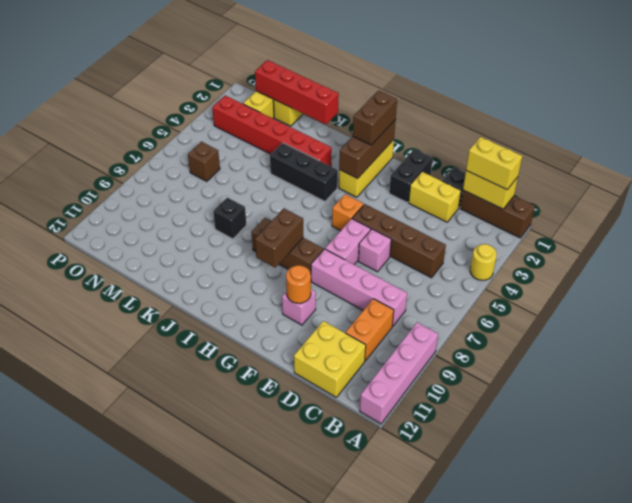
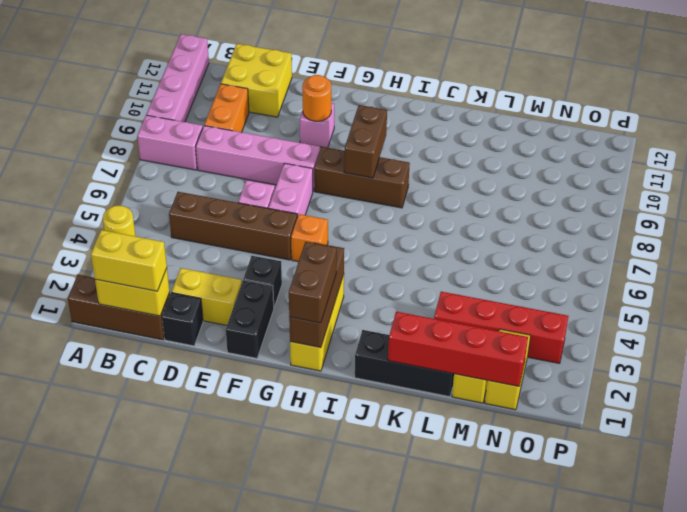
none -> pink 1x2 brick [137,115,203,170]
black 1x3 brick [270,143,338,201] -> black 1x3 brick moved to [355,330,454,397]
red 1x6 brick [212,96,332,166] -> red 1x4 brick [434,292,568,363]
black 1x1 brick [213,197,246,239] -> black 1x1 brick moved to [243,256,282,307]
brown 1x1 brick [188,142,220,182] -> none

